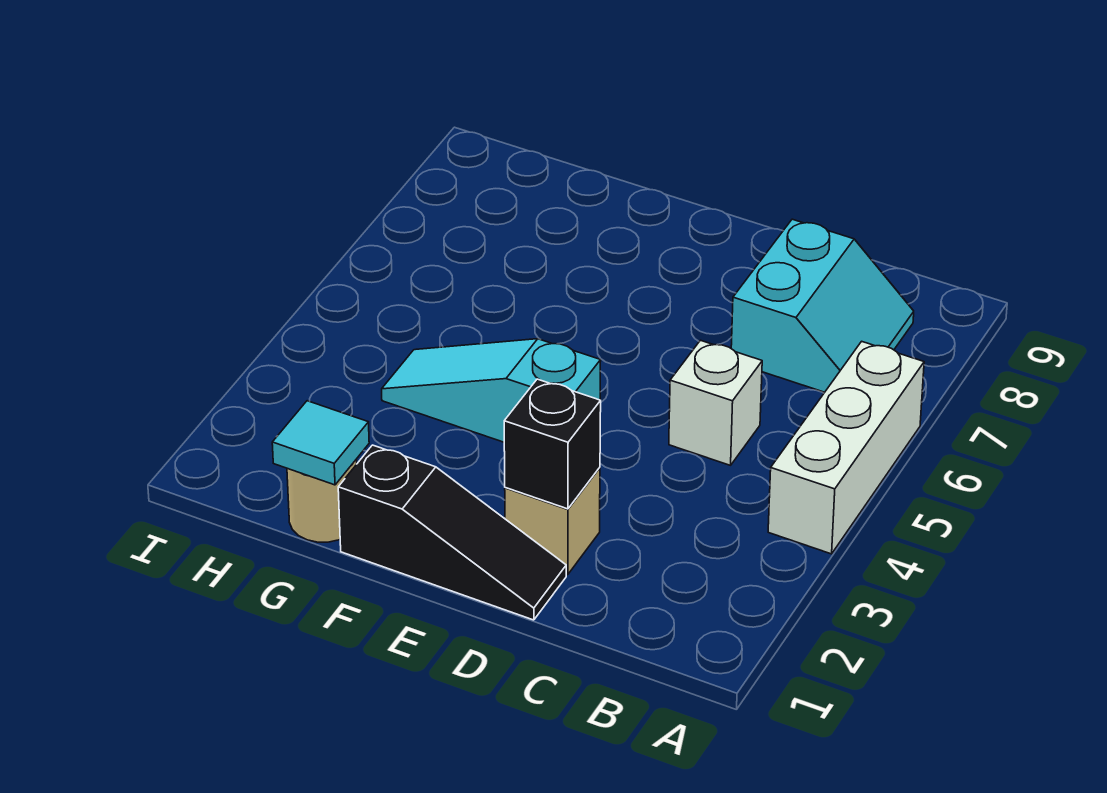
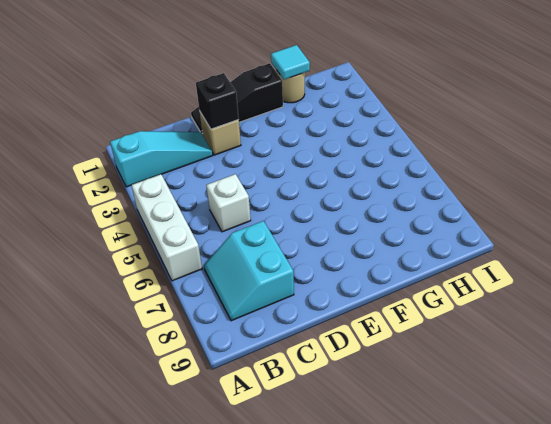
cyan 1x3 slope [382,339,601,442] -> cyan 1x3 slope moved to [110,131,213,187]

